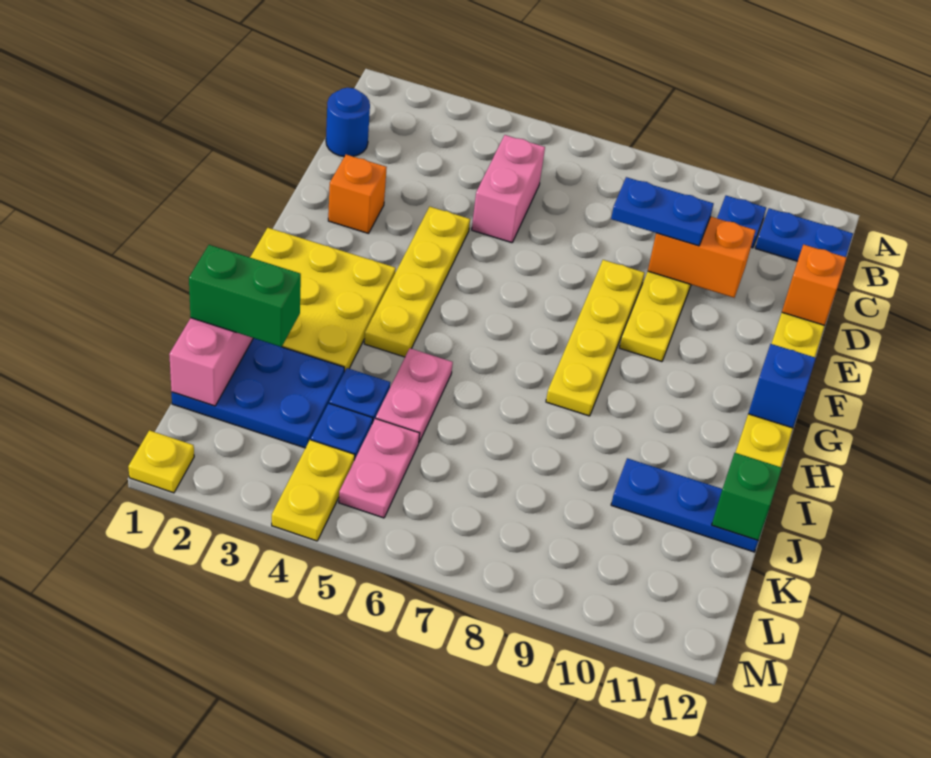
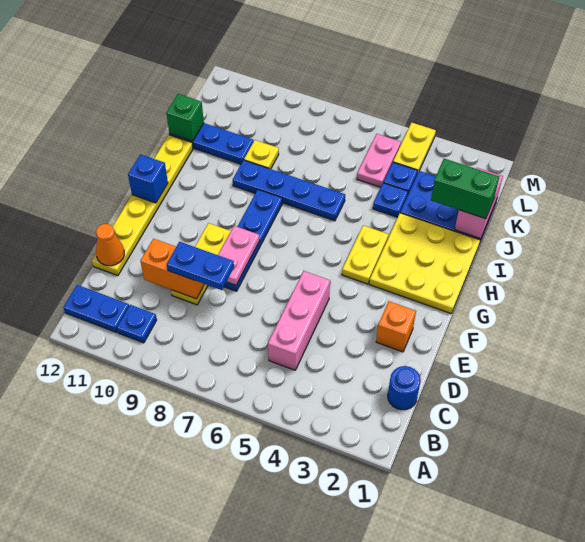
pink 1x2 brick [472,135,545,243] -> pink 1x3 brick [268,271,330,370]
orange 1x1 brick [782,245,847,325] -> orange 1x1 cone [96,224,124,266]
yellow 1x4 plate [364,207,470,357] -> yellow 1x2 plate [342,225,389,284]
yellow 1x4 plate [546,260,644,416] -> blue 1x4 plate [224,190,282,291]
pink 1x2 plate [376,348,453,442] -> pink 1x2 plate moved to [218,226,260,285]
none -> blue 1x4 plate [233,160,345,221]
yellow 1x1 plate [128,430,194,493] -> yellow 1x1 plate moved to [244,140,279,169]

